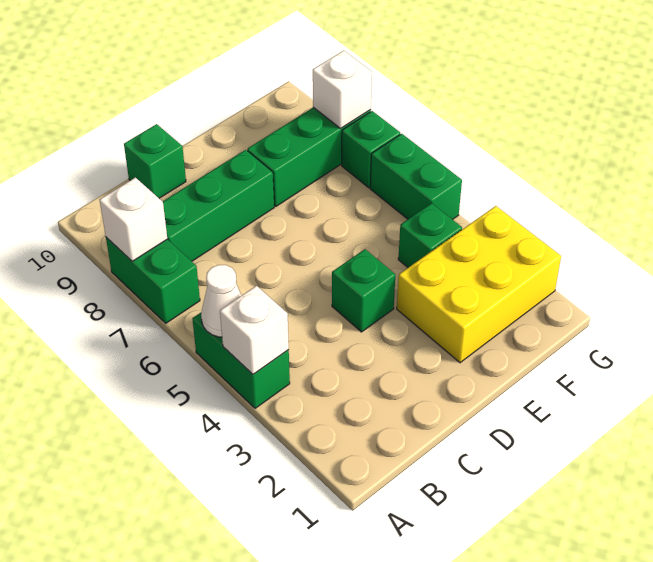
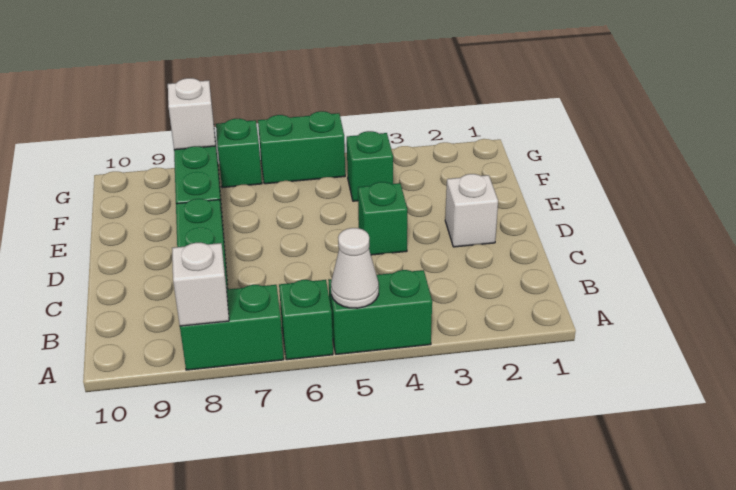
white 1x1 brick [220,286,289,374] -> white 1x1 brick moved to [445,174,498,247]
green 1x1 brick [124,124,186,198] -> green 1x1 brick moved to [279,280,333,360]
yellow 2x3 brick [397,206,561,363] -> none

